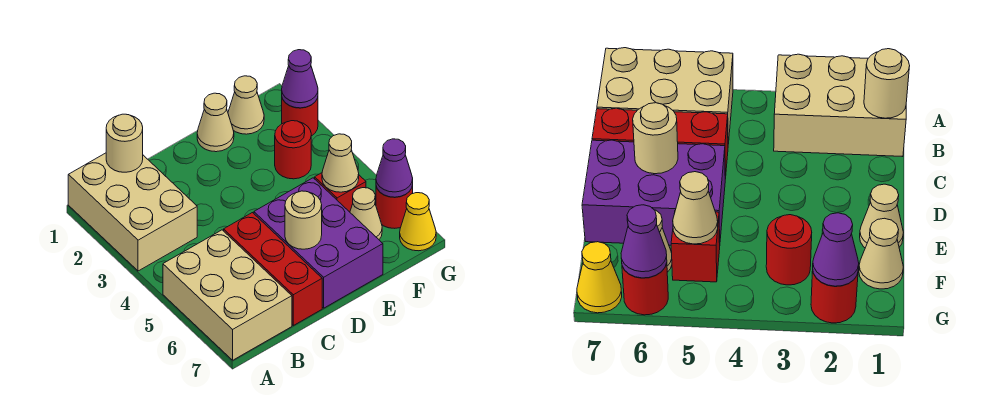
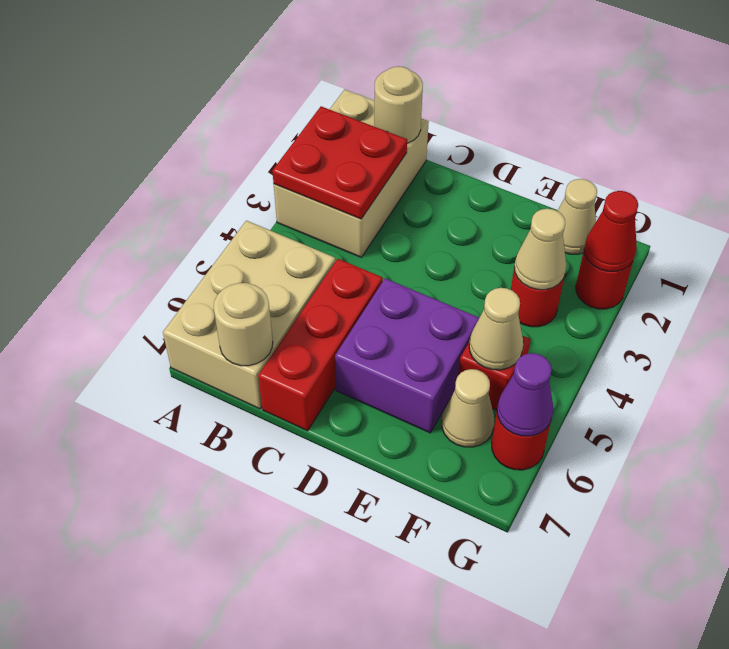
none -> red 2x2 plate [272,106,407,219]
purple 2x3 brick [254,178,383,308] -> purple 2x2 brick [335,278,479,433]
tan 1x1 round brick [285,191,322,249] -> tan 1x1 round brick moved to [214,283,273,366]
tan 1x1 cone [197,93,234,152] -> tan 1x1 cone moved to [514,209,567,290]
purple 1x1 cone [282,50,318,108] -> red 1x1 cone [584,191,638,271]
yellow 1x1 cone [400,193,436,251] -> none

